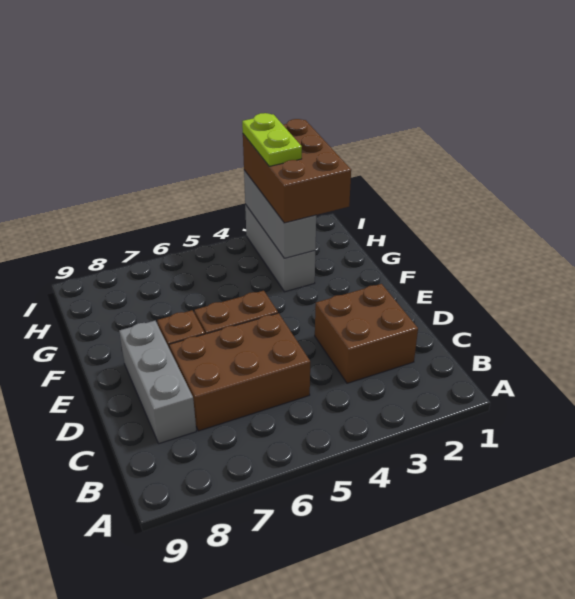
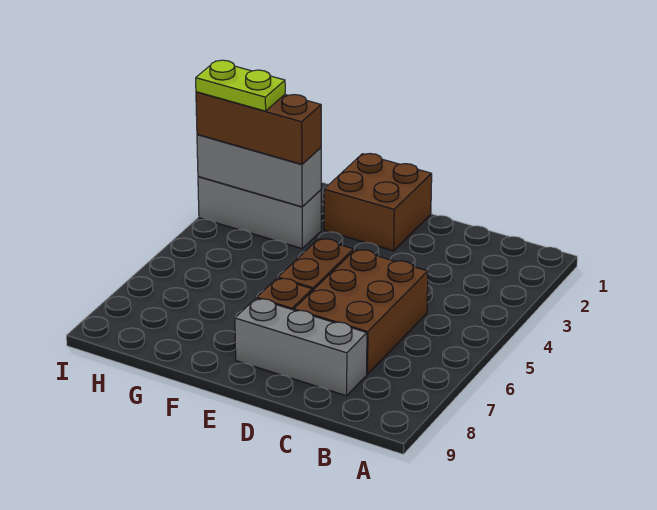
brown 2x2 brick [315,284,418,383] -> brown 2x2 brick moved to [324,153,432,251]
brown 2x3 brick [243,119,351,223] -> brown 1x3 brick [196,92,321,164]

